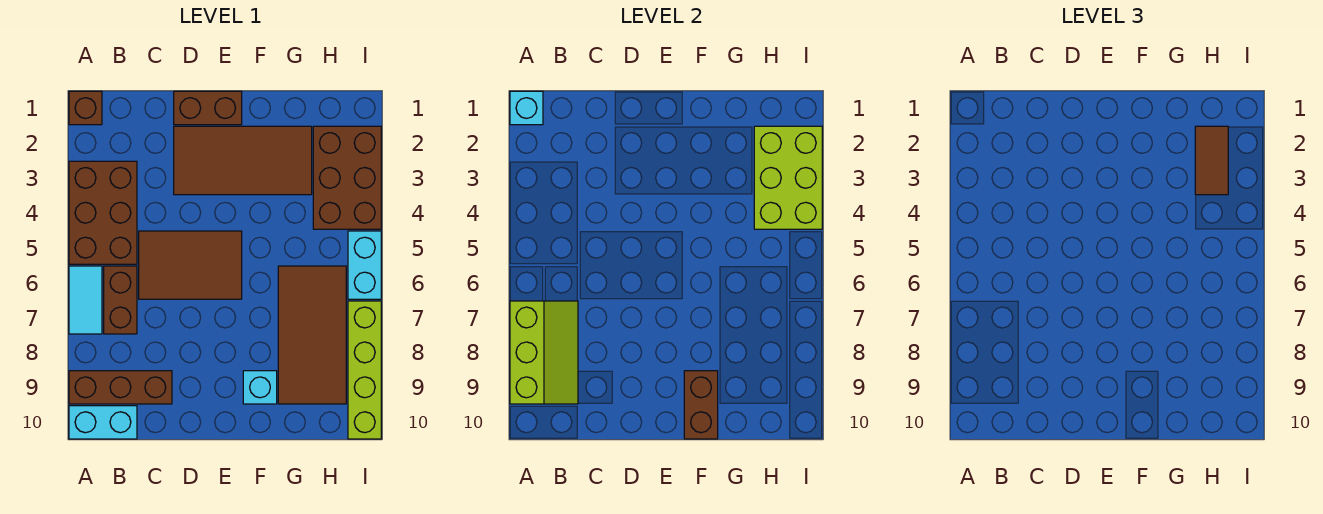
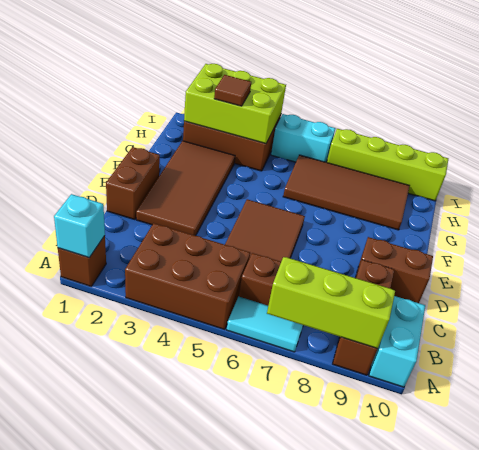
cyan 1x1 brick [243,371,277,404] -> none
brown 1x2 brick [684,371,718,439] -> brown 1x2 brick moved to [356,237,433,303]
brown 1x2 tile [1195,126,1228,195] -> brown 1x1 tile [214,75,251,106]

